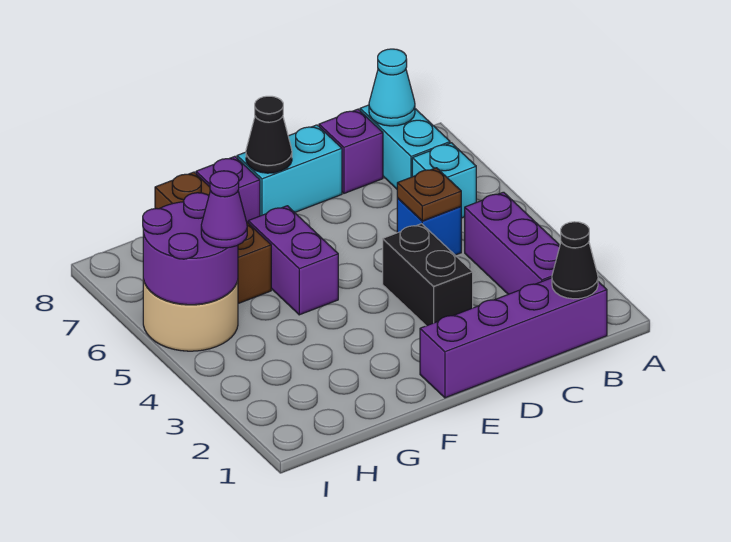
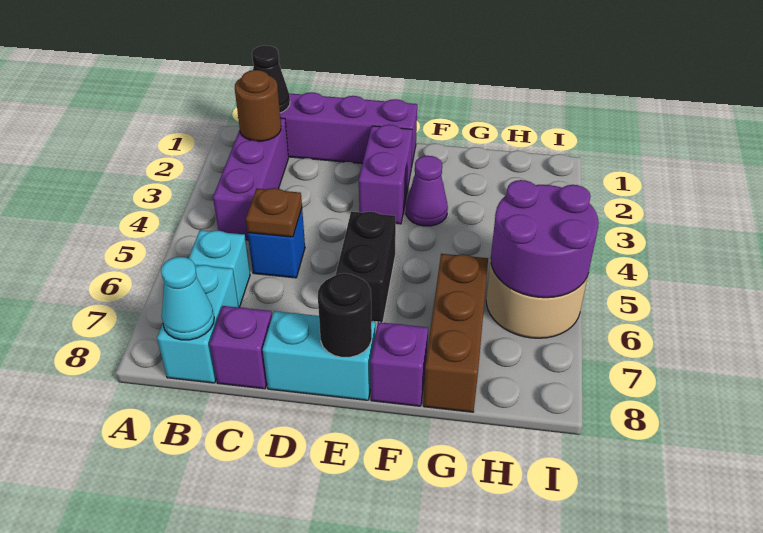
none -> brown 1x1 round brick [235,70,281,141]
black 1x2 brick [383,224,473,326] -> black 1x2 brick moved to [336,212,396,322]
black 1x1 cone [246,96,292,173] -> black 1x1 round brick [318,273,372,357]
purple 1x2 brick [248,206,338,315] -> purple 1x2 brick moved to [359,125,412,224]
purple 1x1 cone [201,171,247,248] -> purple 1x1 cone moved to [406,156,448,226]

